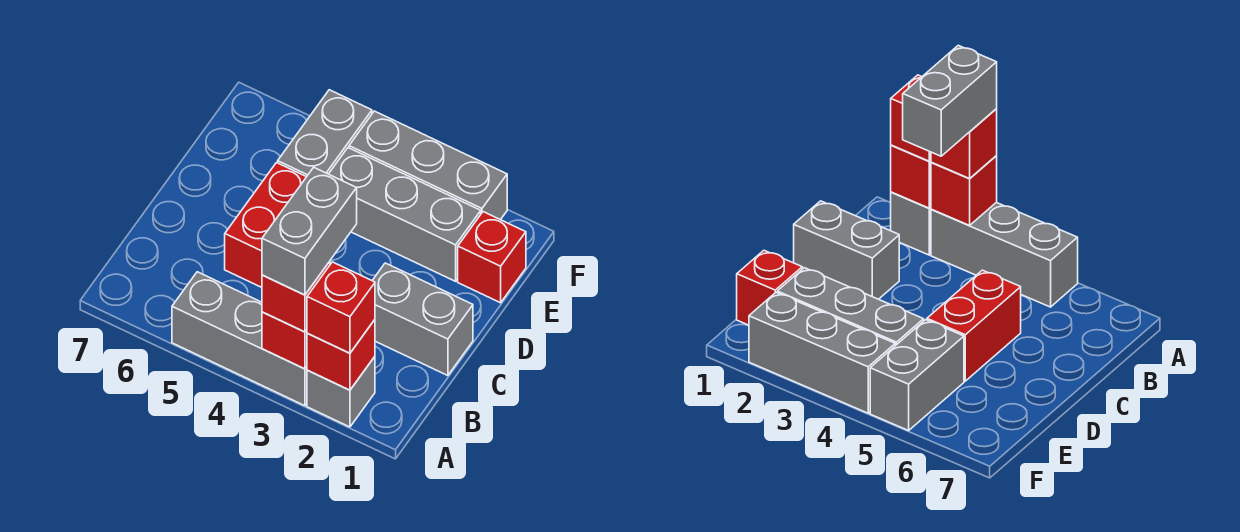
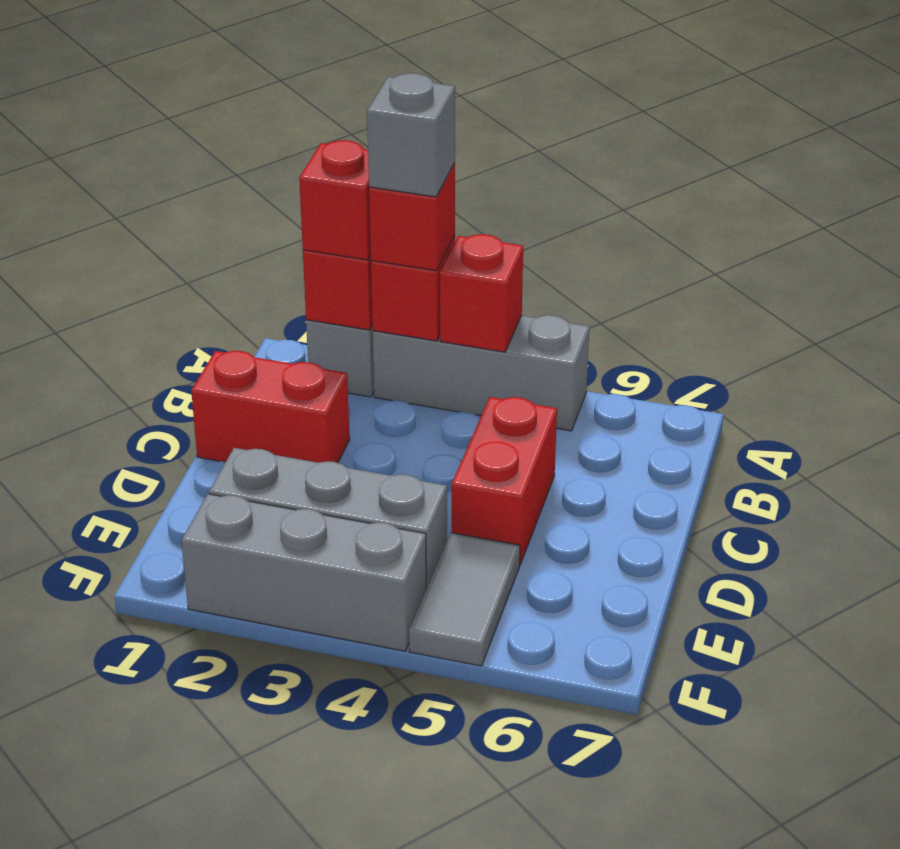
grey 1x2 brick [262,168,357,295] -> grey 1x1 brick [367,73,455,197]
grey 1x2 brick [372,263,473,376] -> red 1x2 brick [191,351,350,463]
red 1x1 brick [458,212,526,303] -> red 1x1 brick moved to [440,234,523,352]
grey 1x2 brick [278,90,372,177] -> grey 1x2 tile [409,533,520,666]

